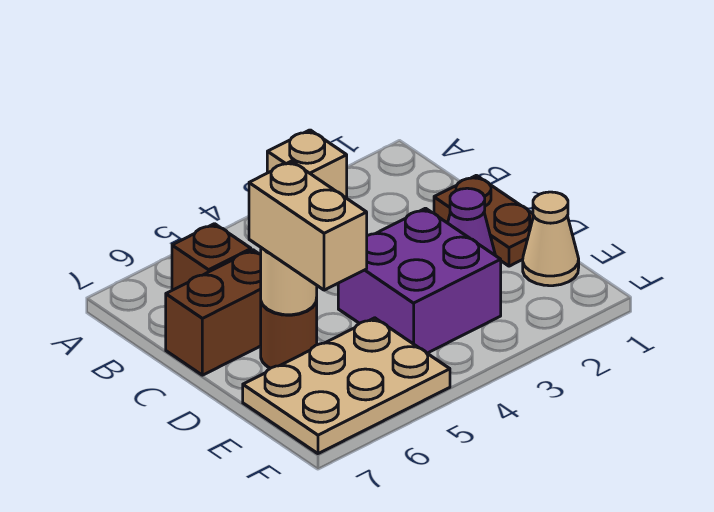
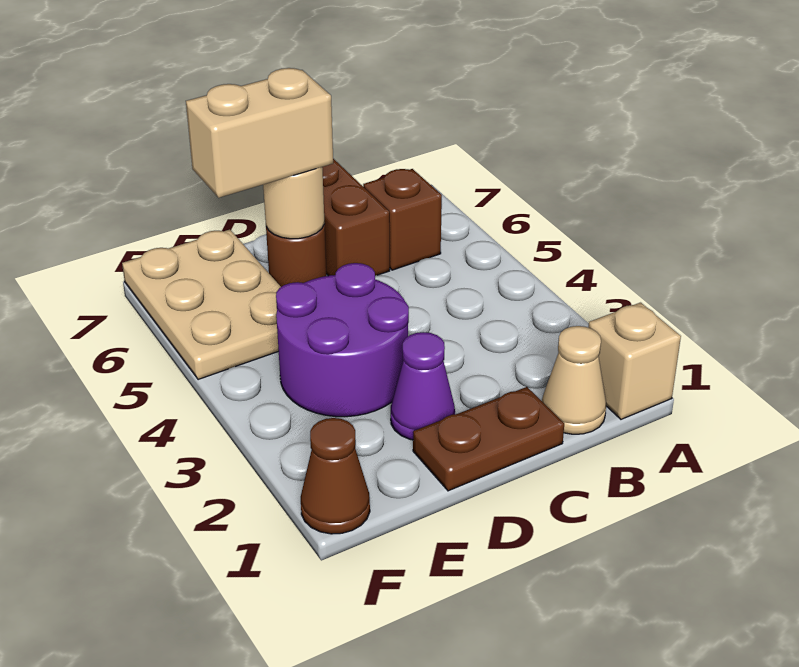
tan 1x1 brick [267,130,347,198] -> tan 1x1 brick moved to [588,303,681,419]
purple 2x2 brick [338,208,501,353] -> purple 2x2 round brick [276,263,409,417]
tan 1x1 cone [523,192,579,286] -> tan 1x1 cone moved to [542,326,606,434]
none -> brown 1x1 cone [301,418,370,534]

